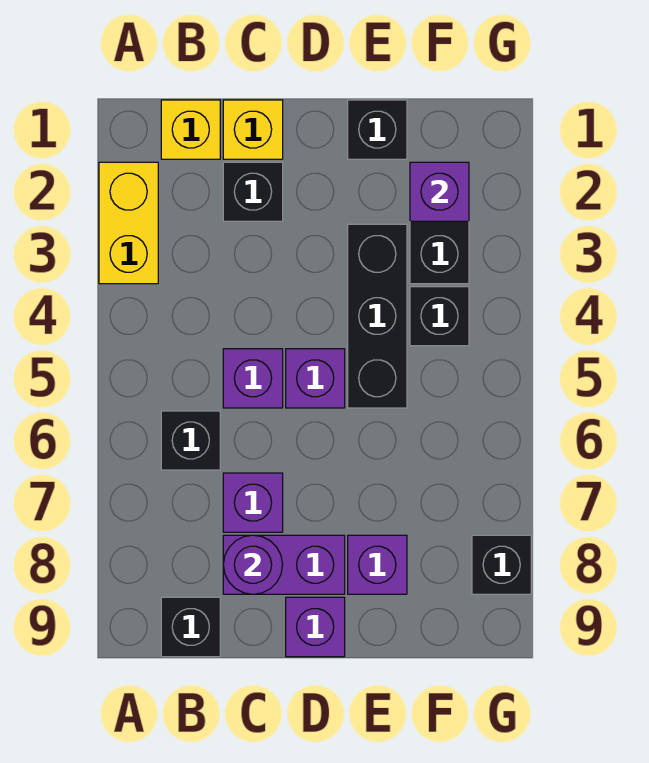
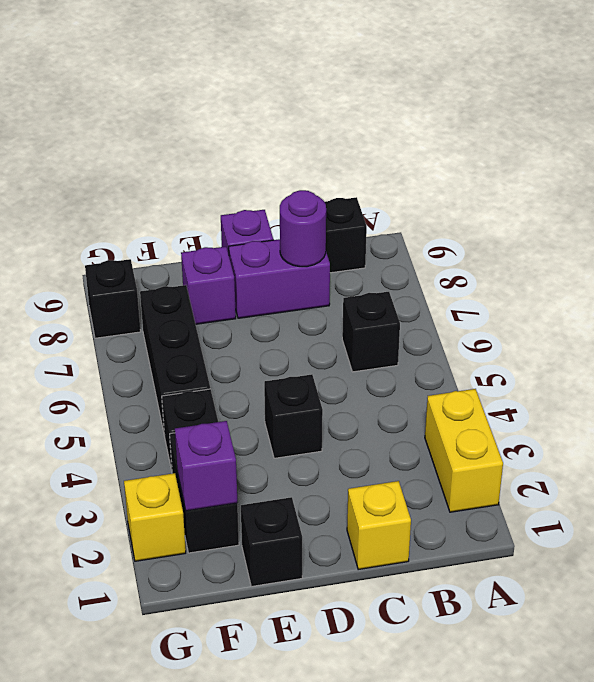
yellow 1x1 brick [161,100,220,159] -> yellow 1x1 brick moved to [124,473,186,561]
black 1x1 brick [223,162,283,221] -> black 1x1 brick moved to [264,374,323,458]
purple 1x1 brick [223,349,283,408] -> none
purple 1x1 brick [223,473,283,532] -> none
purple 1x1 brick [286,349,345,408] -> none
black 1x3 brick [348,224,407,408] -> black 1x3 brick moved to [140,285,210,436]

